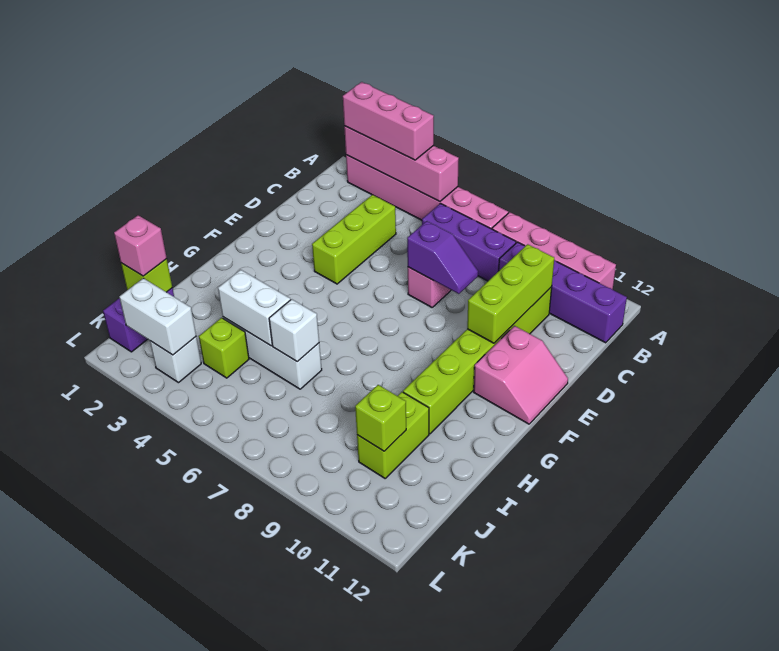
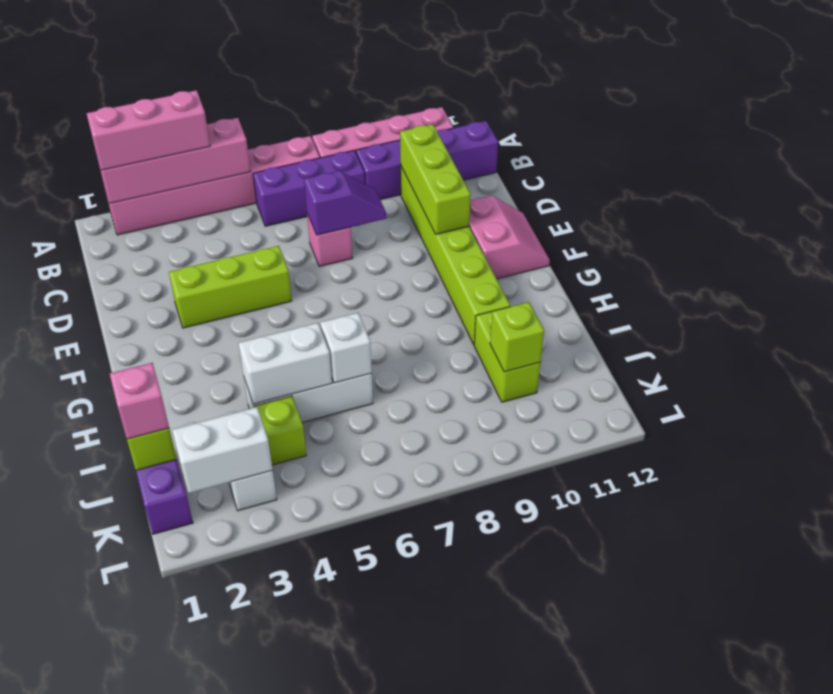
lime 1x3 brick [312,195,396,284] -> lime 1x3 brick turned to [169,246,292,328]

